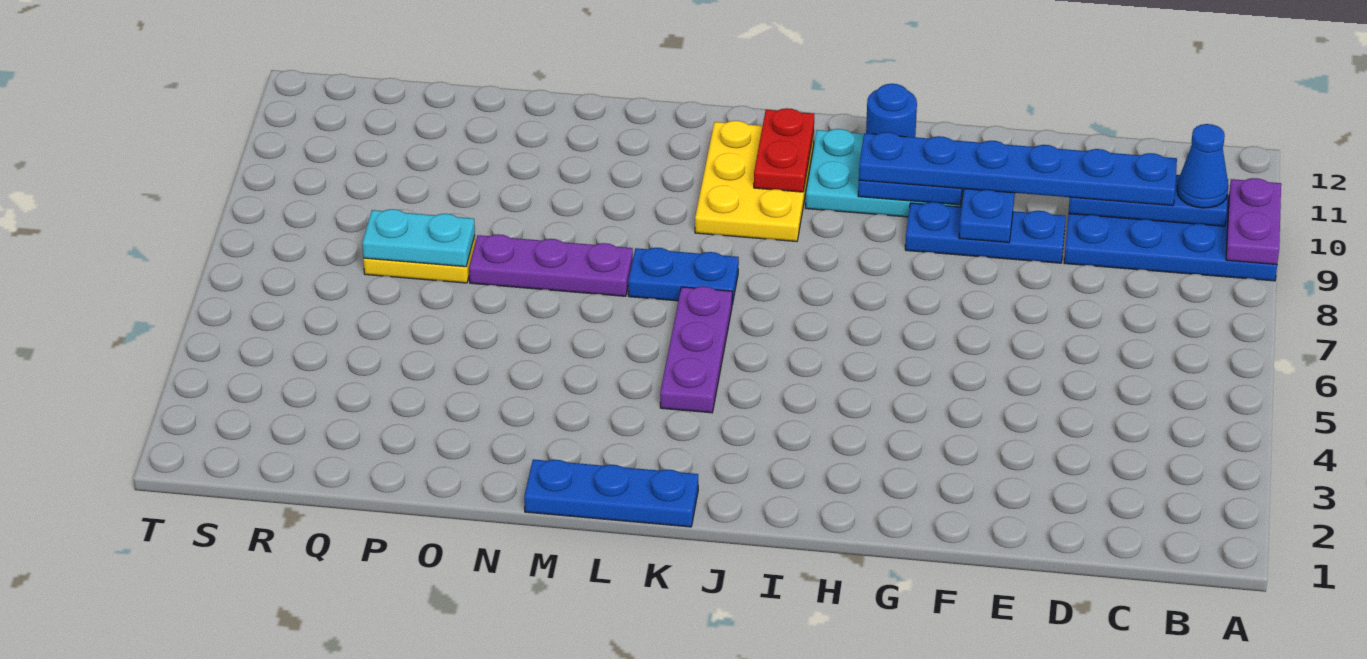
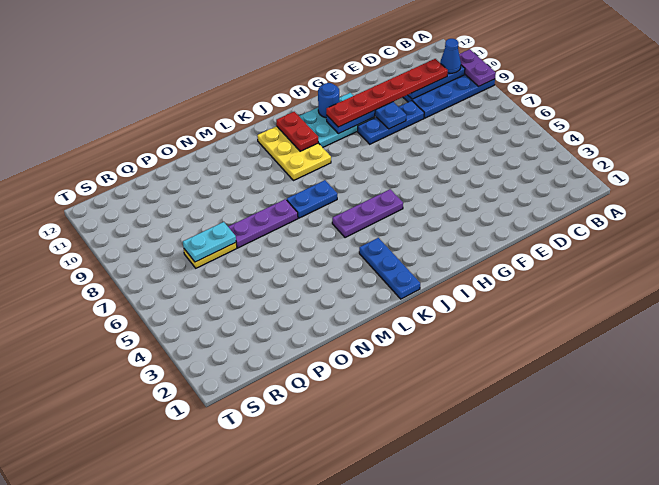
blue 1x6 plate [859,132,1177,206] -> red 1x6 plate [326,59,448,127]
blue 1x3 plate [524,459,698,527] -> blue 1x3 plate turned to [359,238,420,299]
purple 1x3 plate [660,286,732,413] -> purple 1x3 plate turned to [332,189,403,238]

